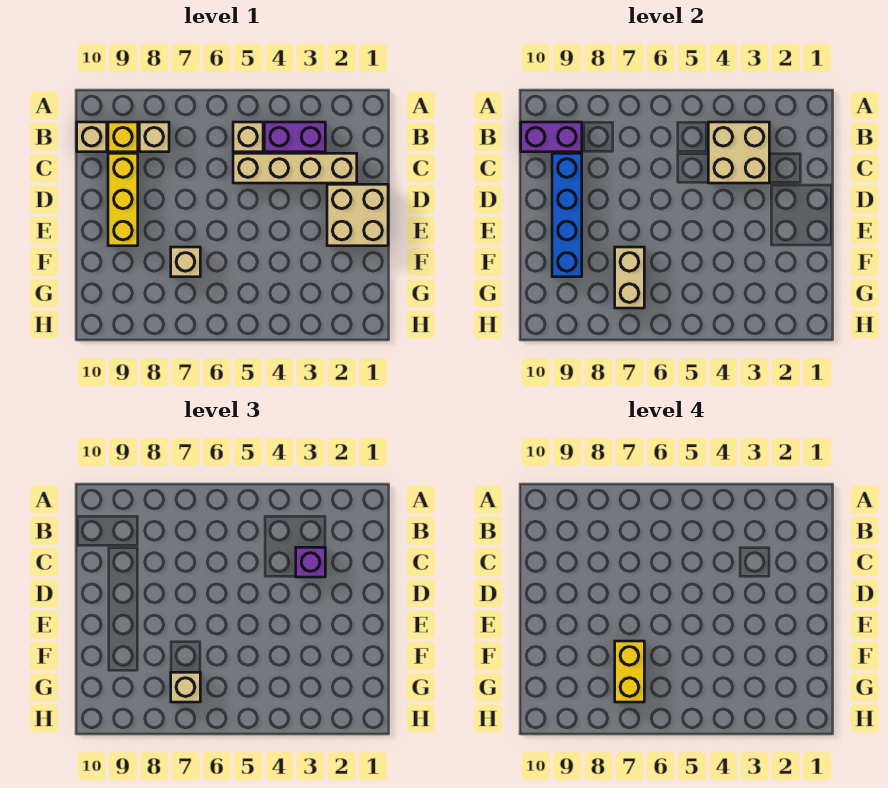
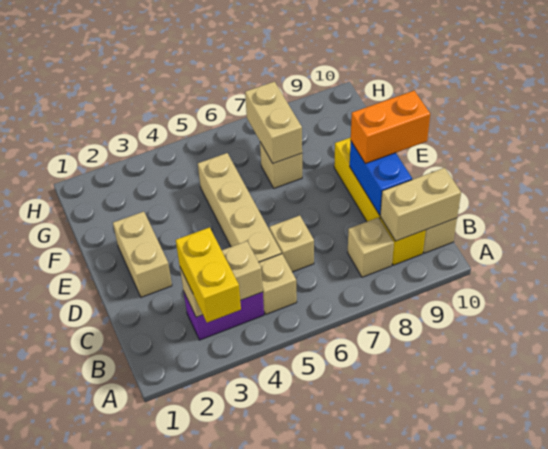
tan 2x2 brick [708,122,769,183] -> tan 1x2 brick [180,241,263,317]
purple 1x2 brick [521,122,582,152] -> tan 1x2 brick [380,168,461,241]
tan 1x4 brick [233,153,357,183] -> tan 1x4 brick turned to [198,153,282,262]
purple 1x1 brick [296,547,325,577] -> none
blue 1x4 brick [552,153,582,277] -> blue 1x2 brick [350,142,412,215]
tan 2x2 brick [327,184,388,246] -> tan 1x2 brick [113,212,172,297]
none -> orange 1x2 brick [351,91,430,164]
yellow 1x2 brick [615,641,644,702] -> yellow 1x2 brick moved to [176,227,241,323]
tan 1x1 brick [171,672,200,702] -> tan 1x1 brick moved to [269,215,314,272]

